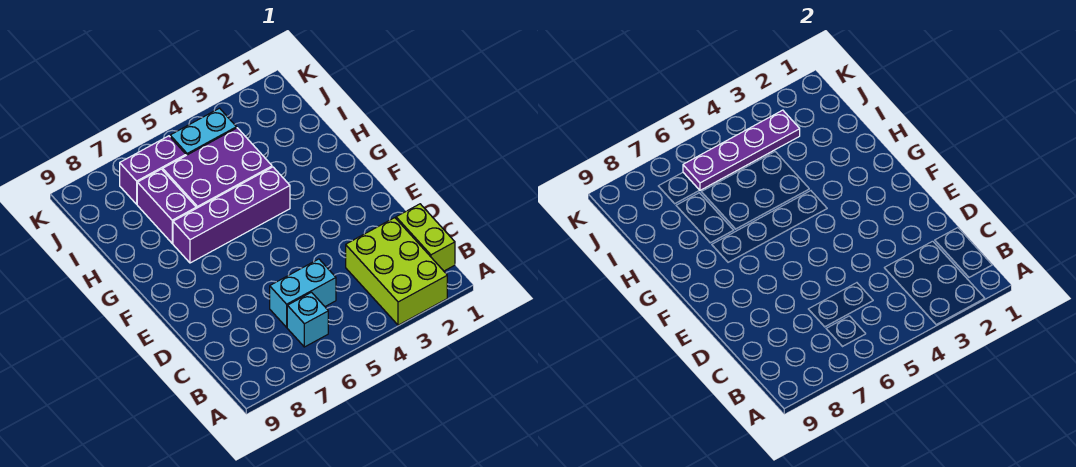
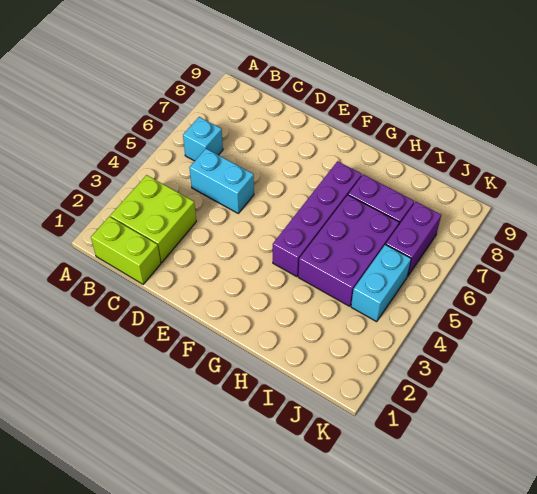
lime 2x3 brick [346,218,447,325] -> lime 2x2 brick [110,175,196,262]
cyan 1x2 brick [270,259,336,327] -> cyan 1x2 brick turned to [189,149,254,213]
purple 1x4 plate [683,110,800,190] -> none

